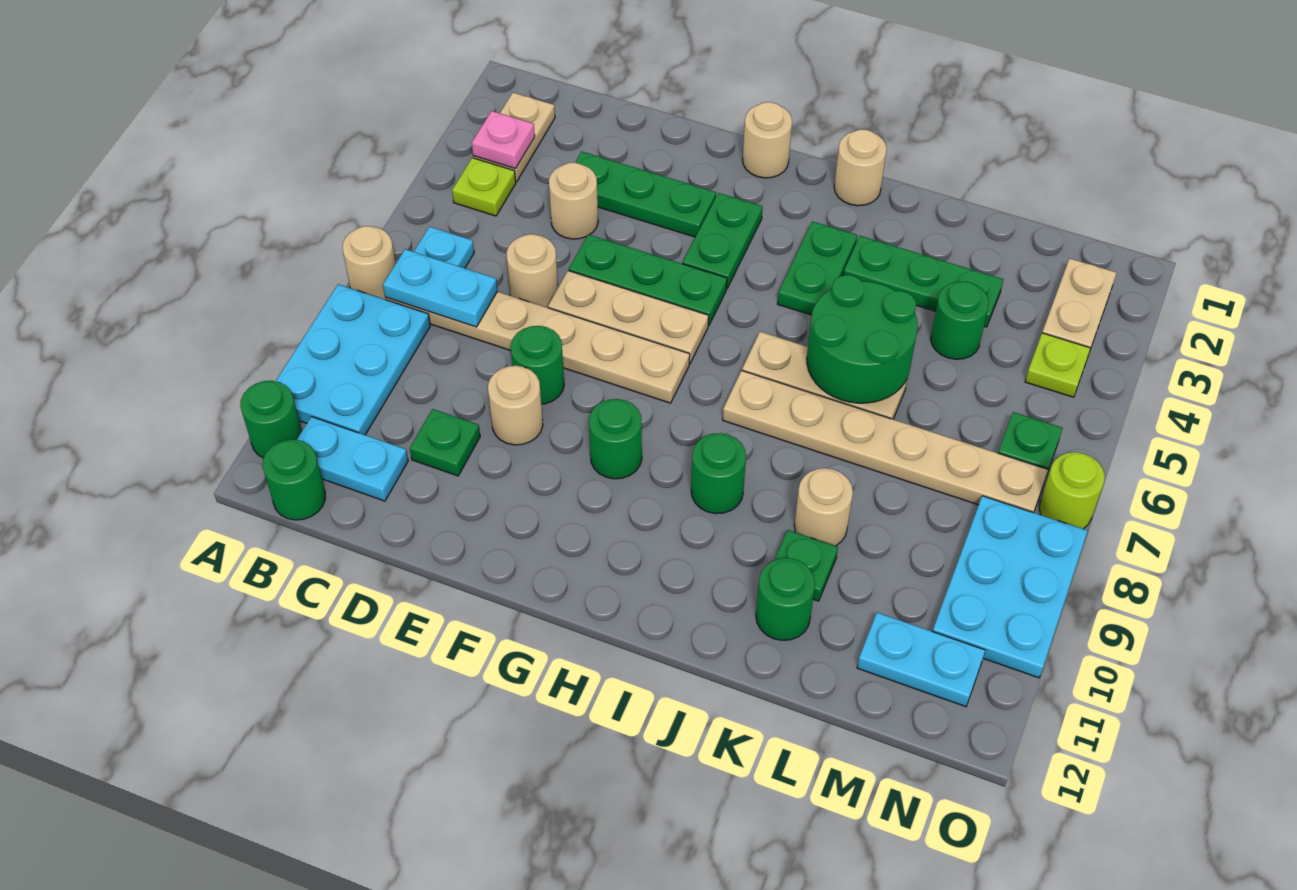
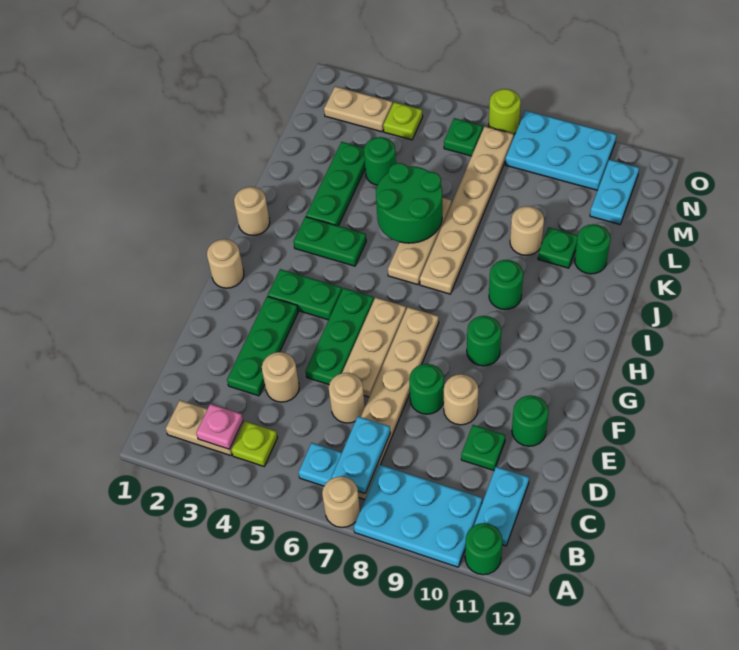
green 1x1 round brick [263,440,325,520] -> green 1x1 round brick moved to [512,396,549,446]

